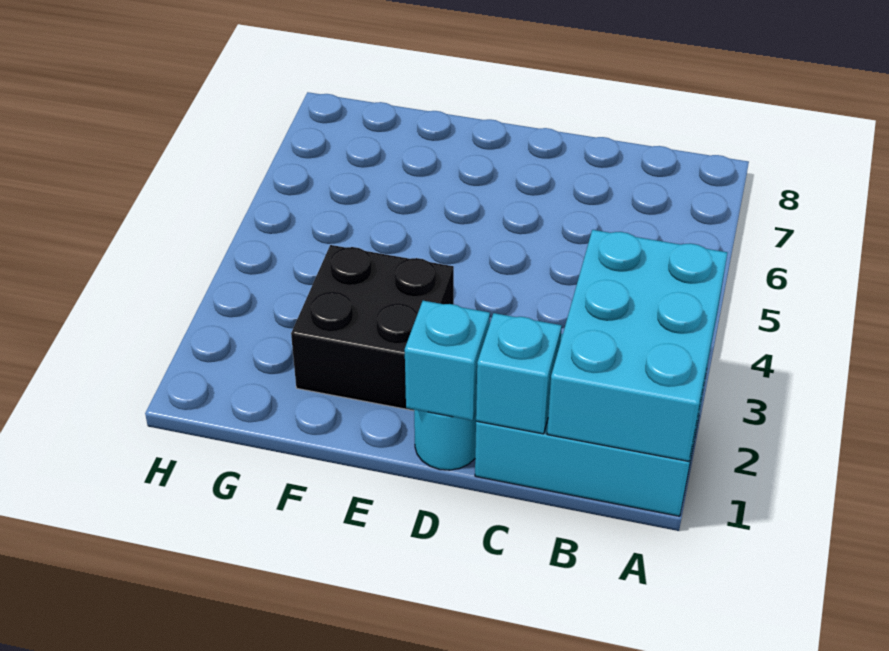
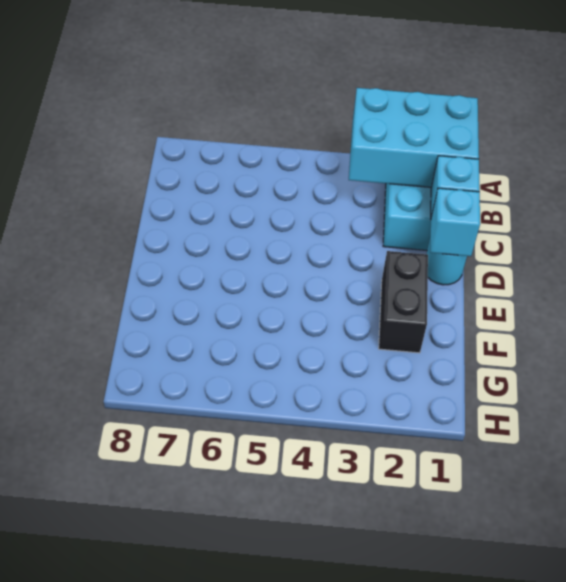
black 2x2 brick [291,245,454,411] -> black 1x2 brick [379,251,428,353]

